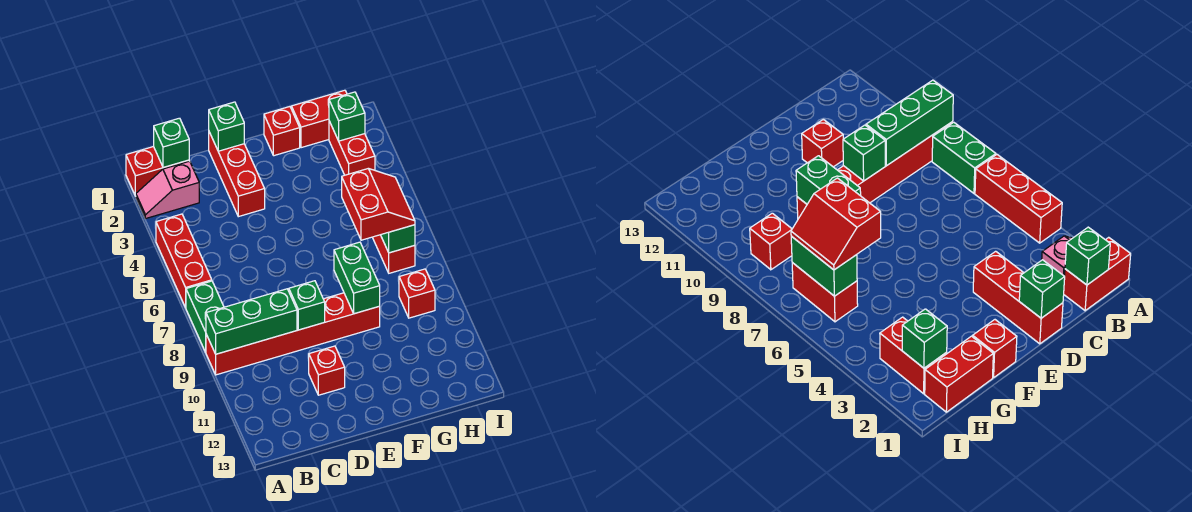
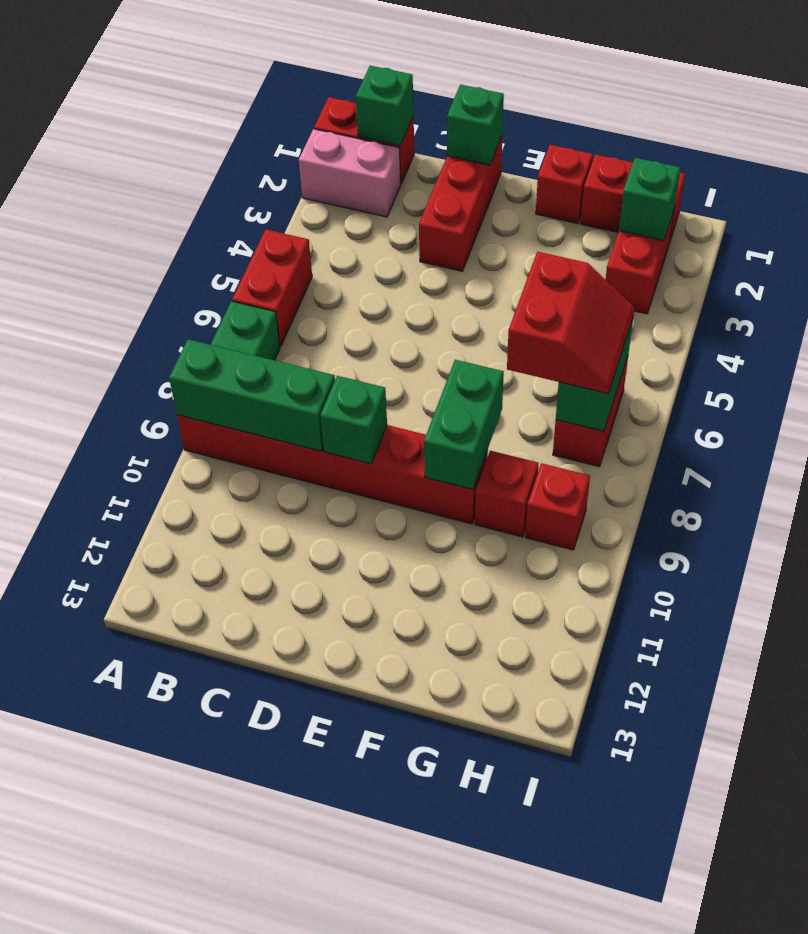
pink 1x2 slope [136,161,199,218] -> pink 1x2 brick [299,129,401,217]
red 1x3 brick [156,214,212,308] -> red 1x2 brick [232,230,312,346]
red 1x1 brick [309,346,345,395] -> red 1x1 brick moved to [475,451,539,537]

